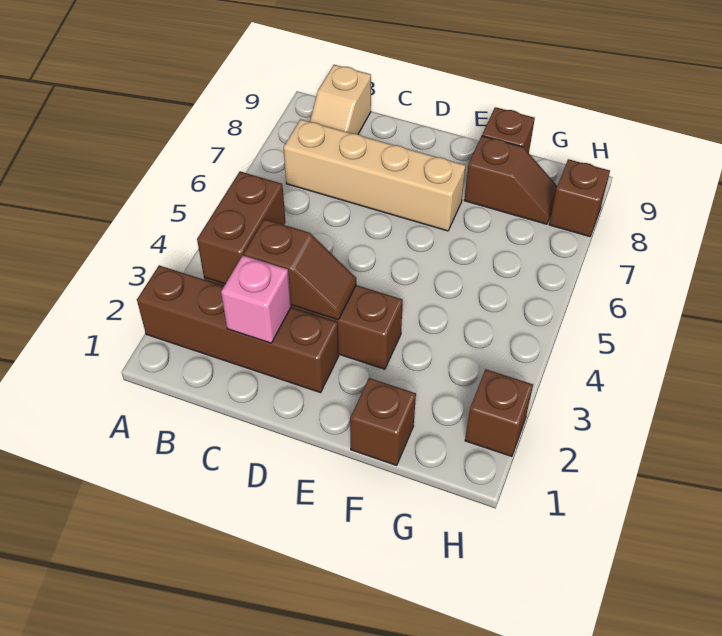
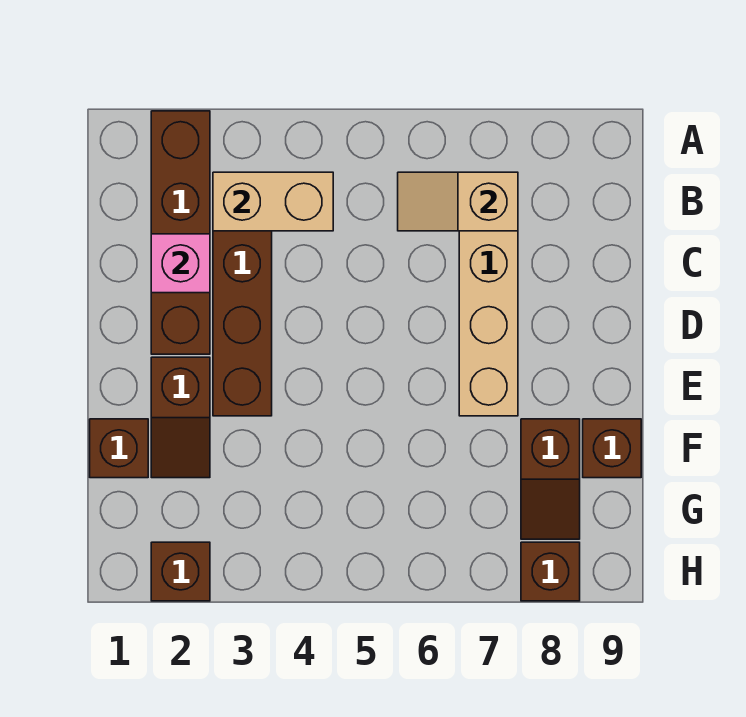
brown 1x2 brick [197,171,286,284] -> tan 1x2 brick [213,172,333,231]
tan 1x2 slope [310,65,371,134] -> tan 1x2 slope moved to [398,172,518,231]
brown 1x2 slope [244,219,356,320] -> brown 1x2 slope moved to [151,357,210,478]

